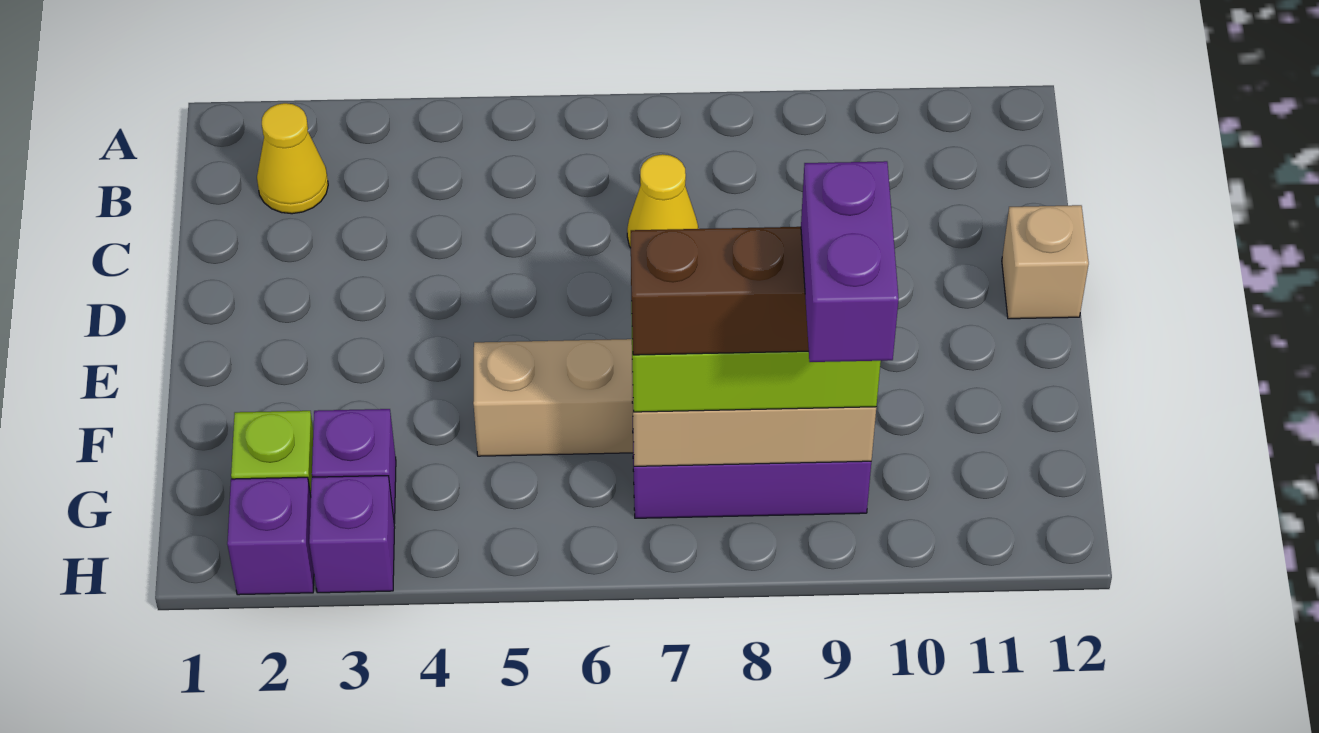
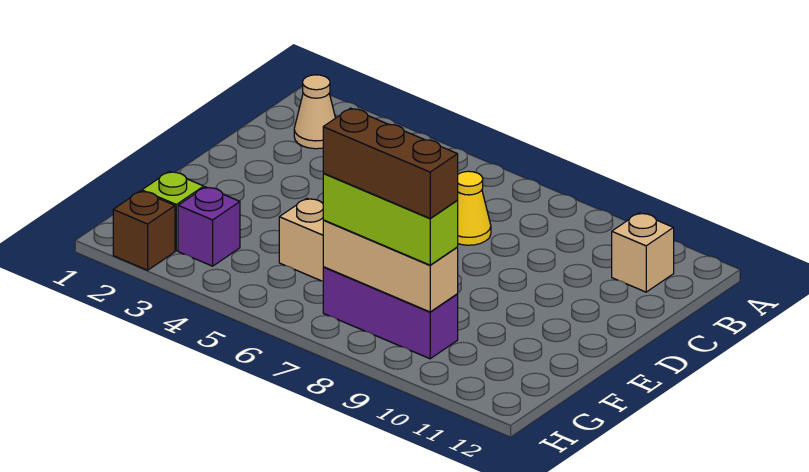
yellow 1x1 cone [257,103,328,214] -> tan 1x1 cone [294,75,335,149]
tan 1x1 brick [1002,205,1089,319] -> tan 1x1 brick moved to [612,213,674,292]
purple 1x2 brick [801,161,899,362] -> none
purple 1x1 brick [227,477,314,595] -> brown 1x1 brick [113,191,175,270]
purple 1x1 brick [309,476,395,593] -> none

